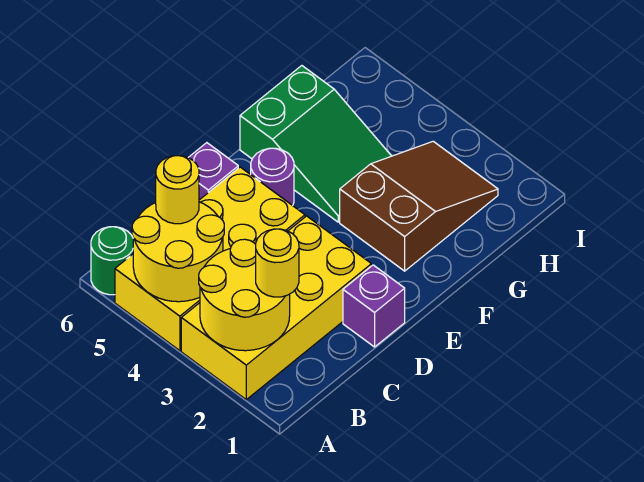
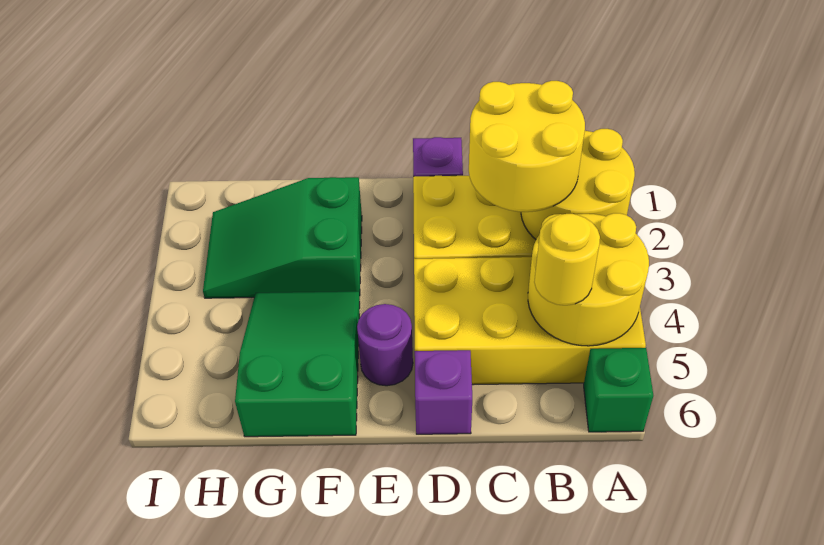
green 1x1 round brick [91,227,133,295] -> green 1x1 brick [584,348,653,432]
yellow 1x1 round brick [256,229,299,297] -> yellow 2x2 round brick [469,81,585,212]
brown 2x3 slope [340,141,498,271] -> green 2x3 slope [203,177,362,298]

